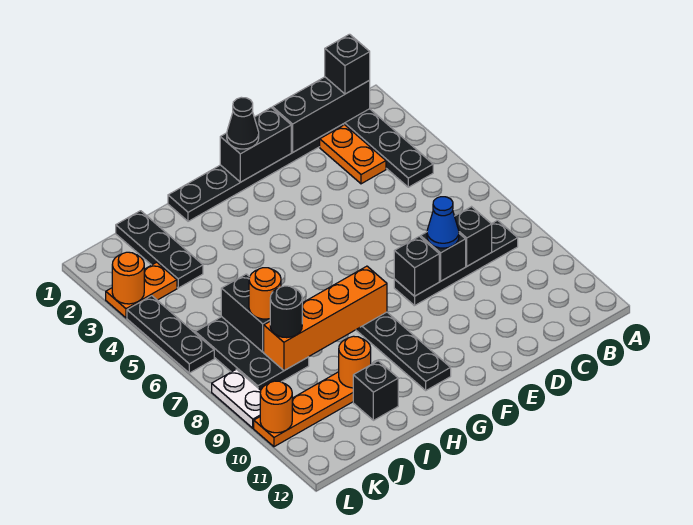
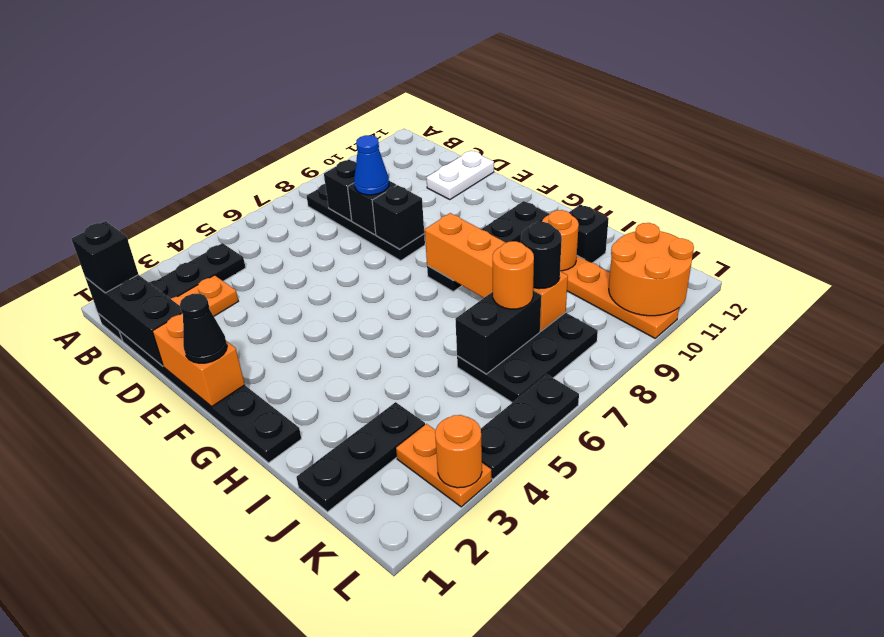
black 1x2 brick [220,108,291,182] -> orange 1x2 brick [153,314,245,407]
white 1x2 plate [212,369,261,428] -> white 1x2 plate moved to [426,151,494,200]
orange 1x1 round brick [260,381,292,433] -> orange 2x2 round brick [609,223,694,316]

